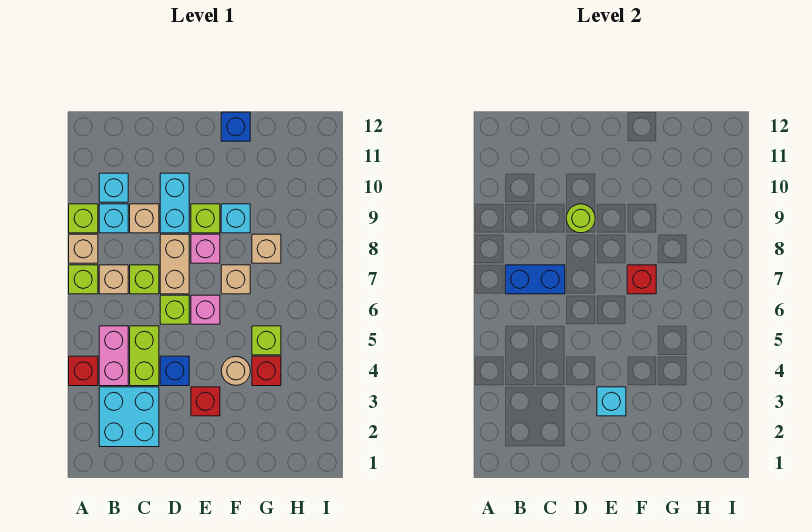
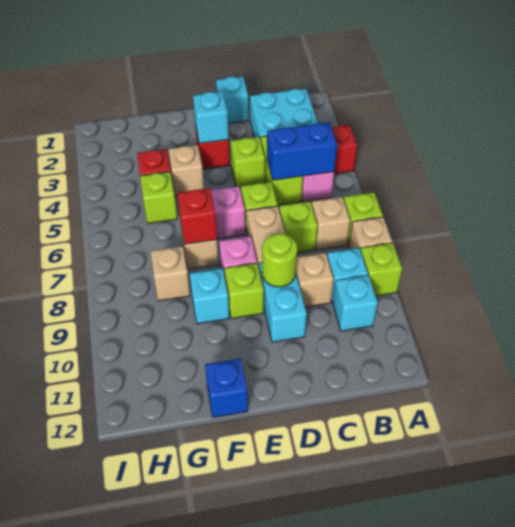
blue 1x2 brick [505,265,565,294] -> blue 1x2 brick moved to [267,123,337,180]
none -> cyan 1x1 brick [216,77,249,124]
blue 1x1 brick [160,356,189,386] -> lime 1x1 brick [230,137,265,187]
tan 1x1 round brick [221,357,250,385] -> tan 1x1 brick [168,145,204,196]

